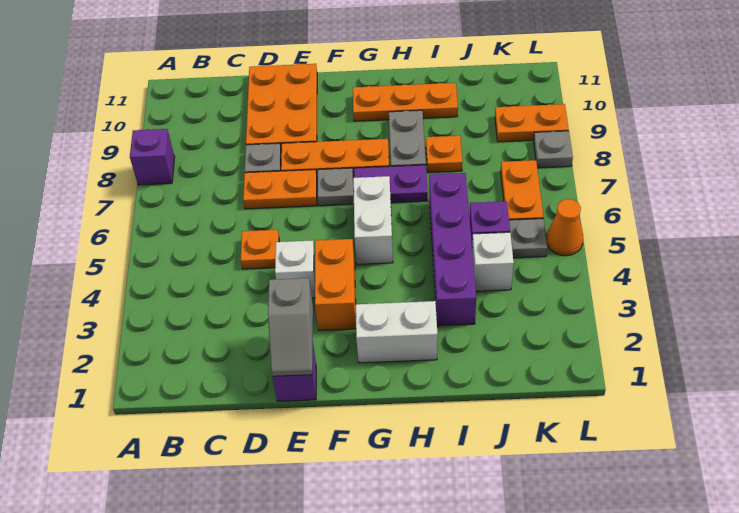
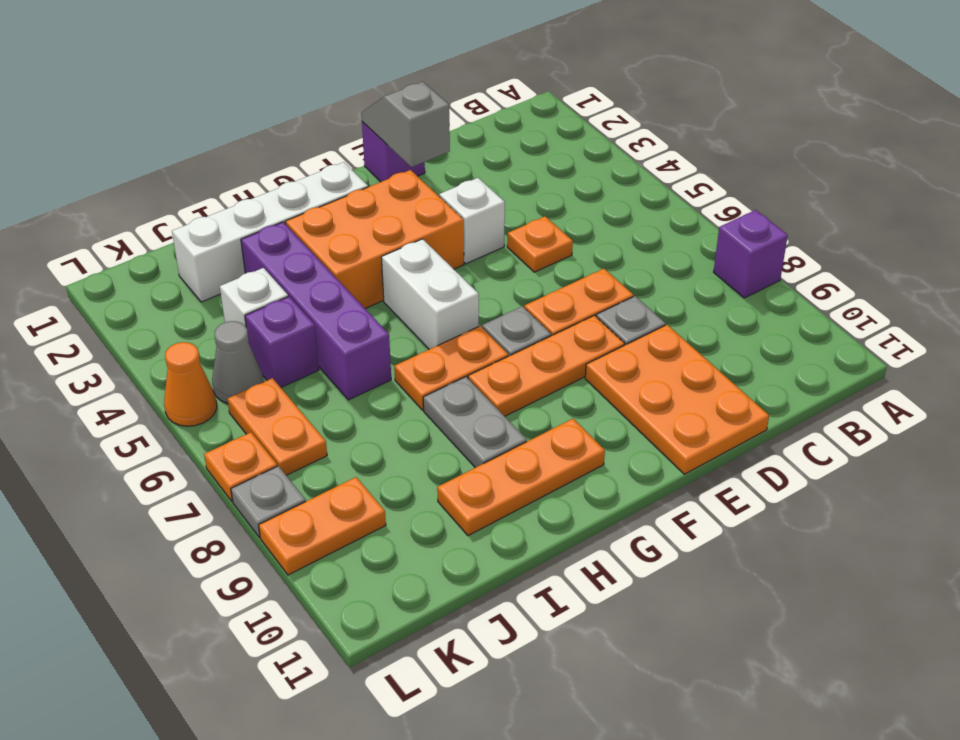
orange 1x2 brick [315,239,356,330] -> orange 2x3 brick [285,170,464,308]
white 1x2 brick [356,301,438,363] -> white 1x4 brick [172,162,368,302]
purple 1x2 plate [354,165,428,203] -> orange 1x2 plate [394,326,508,410]
orange 1x1 plate [426,136,463,173] -> orange 1x1 plate moved to [204,432,277,501]
grey 1x1 plate [509,219,547,258] -> grey 1x1 cone [212,321,263,403]

